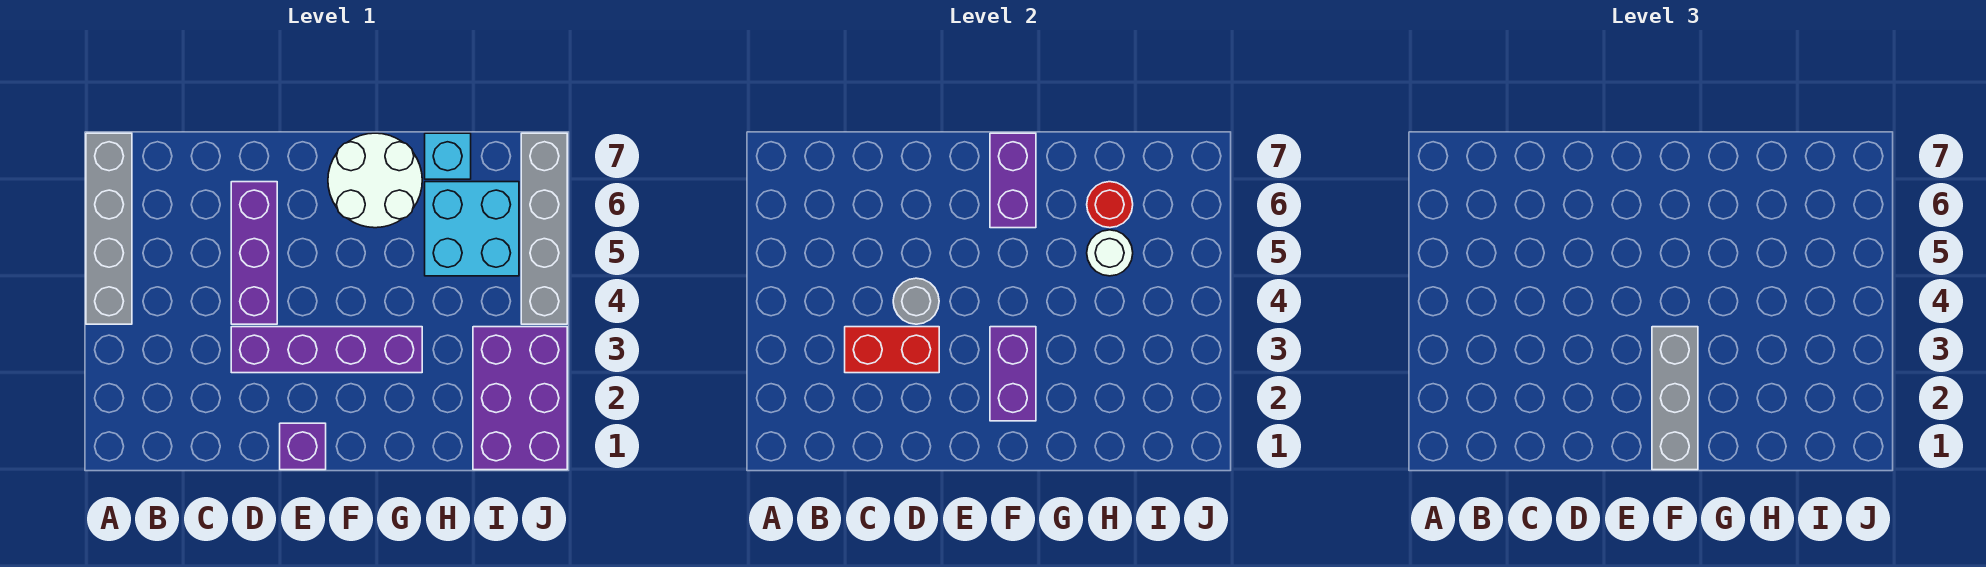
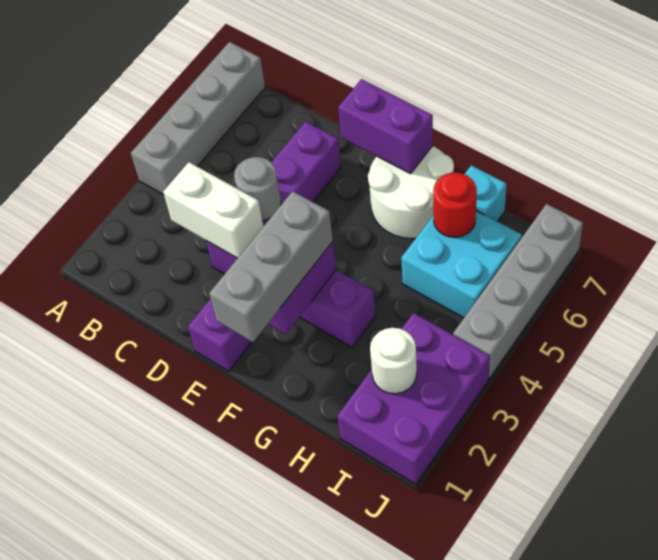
red 1x2 brick [845,327,939,373] -> white 1x2 brick [163,162,264,258]
purple 1x2 brick [990,133,1036,228] -> purple 1x2 brick turned to [338,79,433,174]
white 1x1 round brick [1087,230,1133,276] -> white 1x1 round brick moved to [370,328,417,394]

